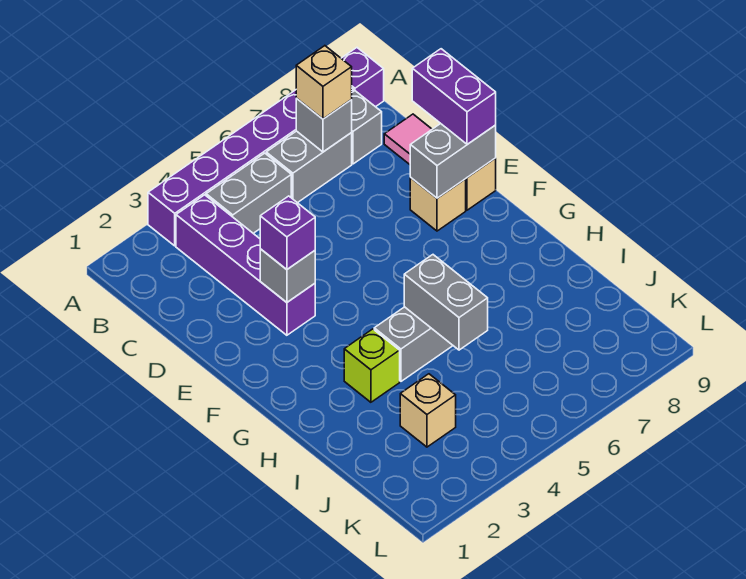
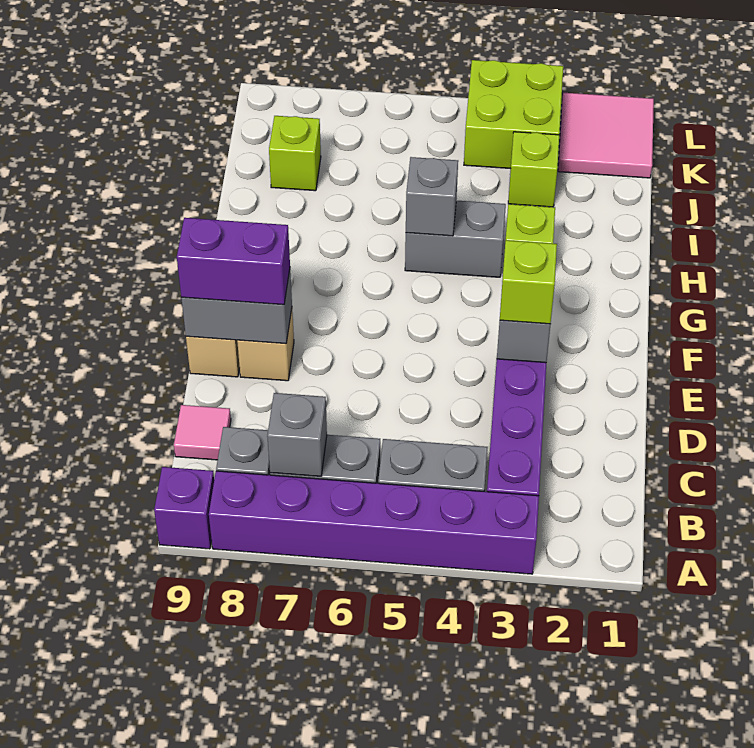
tan 1x1 brick [296,46,352,119] -> none
purple 1x2 brick [412,49,496,144] -> purple 1x2 brick turned to [177,218,290,305]
purple 1x1 brick [260,196,315,269] -> lime 1x1 brick [500,240,557,324]
grey 1x2 brick [404,255,488,350] -> grey 1x1 brick [406,157,458,236]
tan 1x1 brick [400,374,456,447] -> lime 1x1 brick [508,132,559,207]
none -> lime 1x1 brick [269,116,321,191]
none -> pink 2x2 tile [558,93,654,178]
none -> lime 2x2 brick [464,60,563,169]

